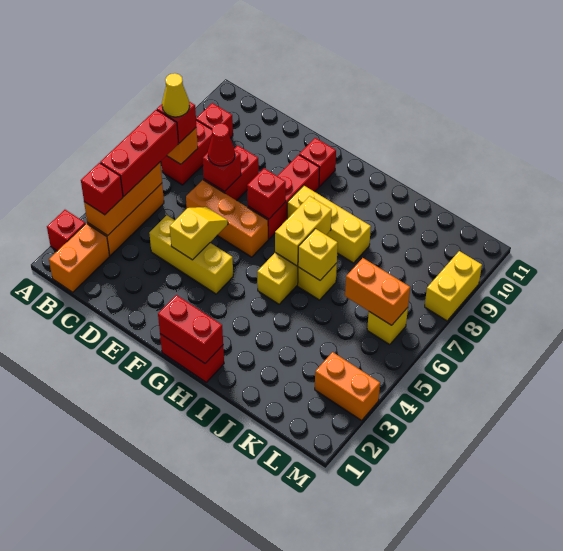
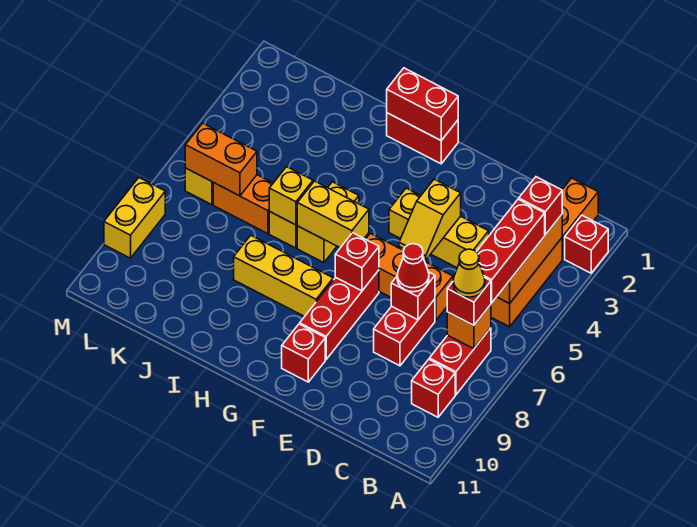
yellow 1x2 brick [275,196,332,266] -> yellow 1x2 brick turned to [297,181,369,248]
orange 1x2 brick [315,352,380,420] -> orange 1x2 brick moved to [213,175,273,234]

